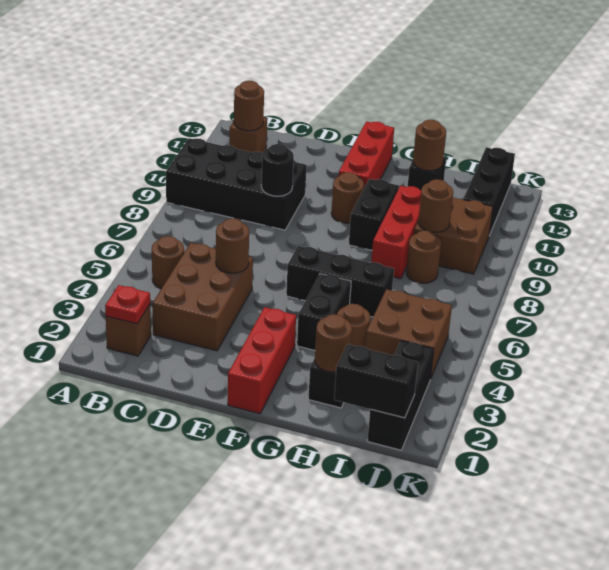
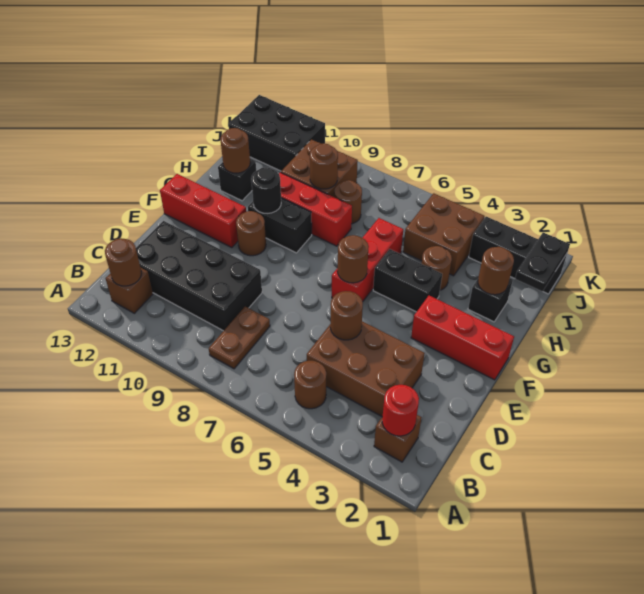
black 2x4 brick [166,138,307,230] -> black 2x4 brick turned to [136,221,262,331]
red 1x1 plate [105,285,150,324] -> red 1x1 round brick [382,385,419,436]
none -> brown 1x2 plate [209,307,270,369]
black 1x1 round brick [261,144,294,196] -> black 1x1 round brick moved to [251,167,281,213]
black 1x3 brick [286,246,394,317] -> red 1x3 brick [332,218,403,302]
none -> brown 1x1 round brick [337,235,369,283]
black 1x2 brick [334,344,418,418] -> black 1x2 plate [515,233,570,291]
black 1x3 brick [463,147,515,235] -> black 2x3 brick [229,95,325,171]

